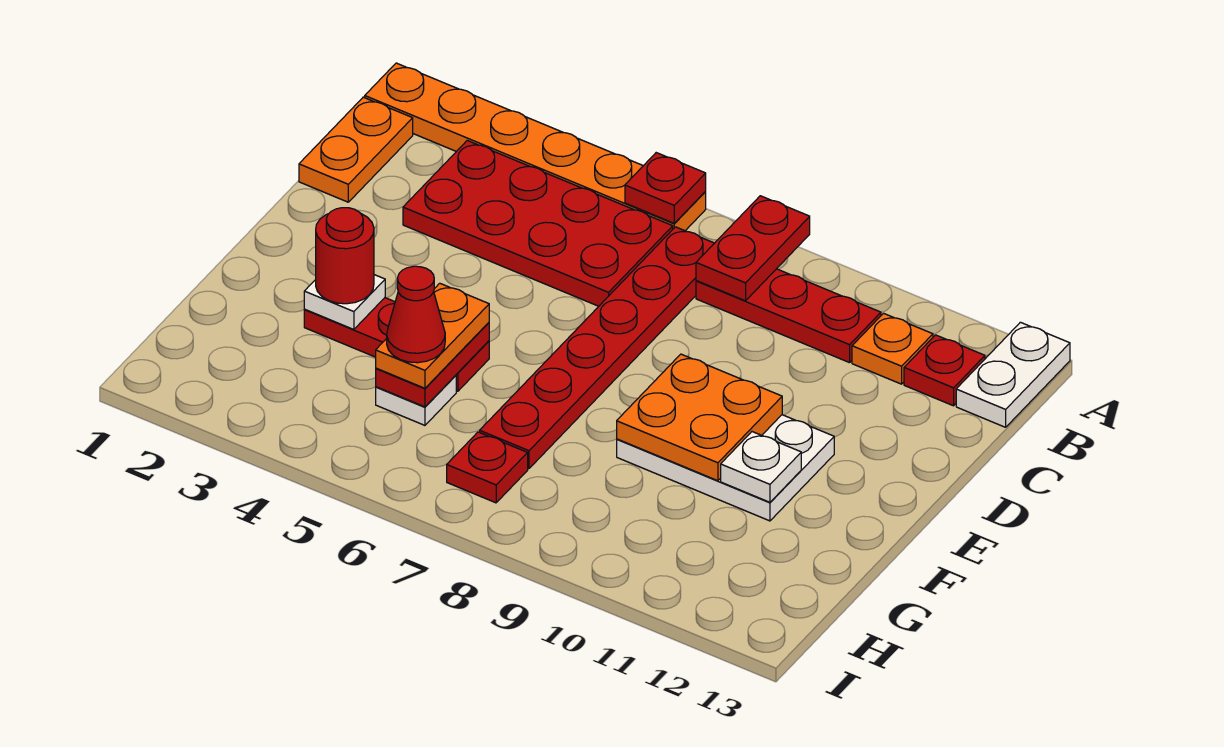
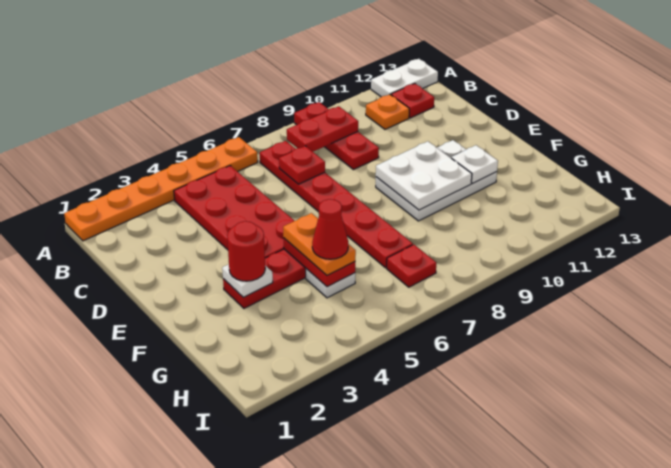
red 1x1 plate [625,153,706,223] -> red 1x1 plate moved to [279,146,325,184]
red 1x2 plate [696,196,810,301] -> red 1x2 plate turned to [287,106,358,152]
white 1x2 plate [956,322,1070,427] -> white 1x2 plate turned to [371,59,438,97]
orange 1x2 plate [299,97,413,202] -> none
red 2x4 plate [403,140,673,306] -> red 2x4 plate turned to [174,166,294,258]
red 1x3 plate [696,269,881,363] -> red 1x3 plate turned to [294,102,379,170]
orange 2x2 plate [617,354,782,481] -> white 2x2 plate [376,141,472,210]

